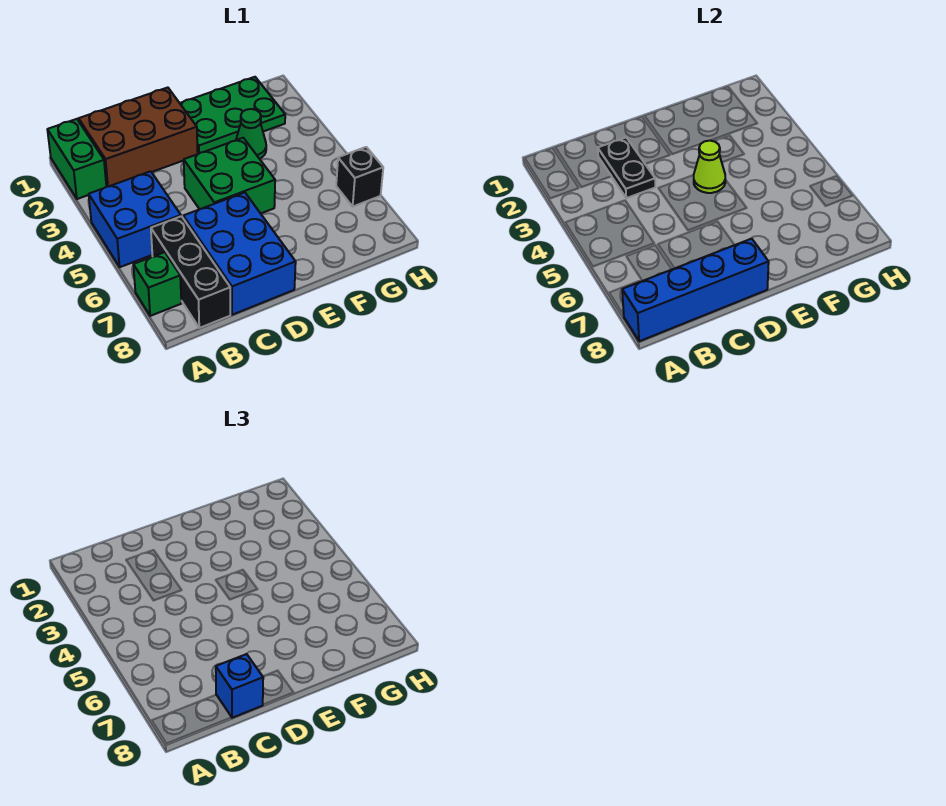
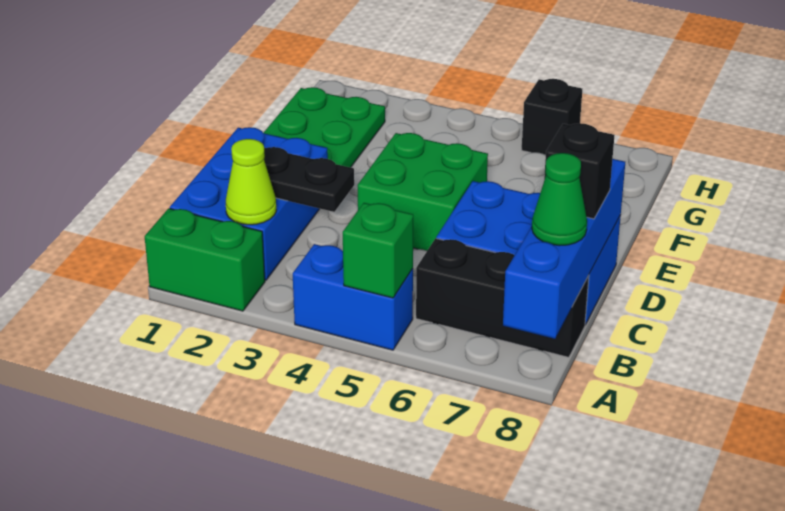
blue 2x2 brick [89,171,181,267] -> blue 1x2 brick [293,244,413,350]
green 1x1 brick [133,252,181,316] -> green 1x1 brick moved to [343,203,413,298]
brown 2x3 brick [79,88,198,187] -> blue 2x3 brick [170,127,328,280]
blue 1x1 brick [216,654,263,718] -> black 1x1 brick [544,123,615,219]
lime 1x1 cone [694,140,725,193] -> lime 1x1 cone moved to [226,139,276,225]
green 1x1 cone [236,109,266,159] -> green 1x1 cone moved to [532,153,587,246]

